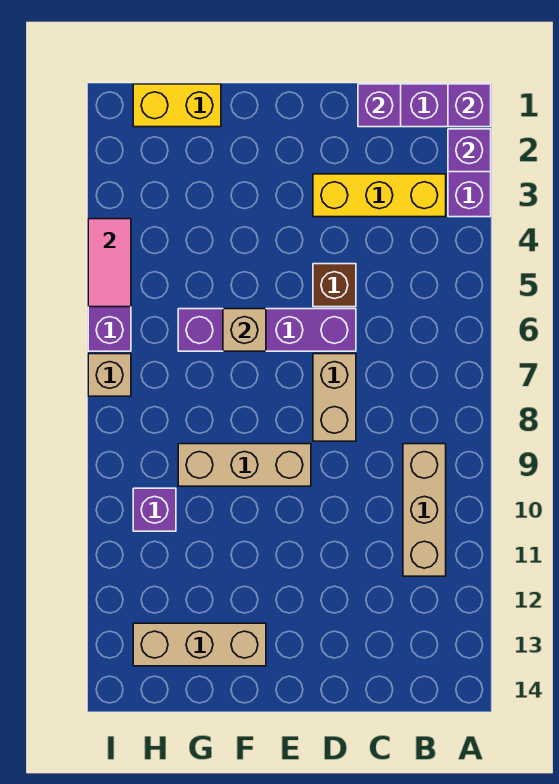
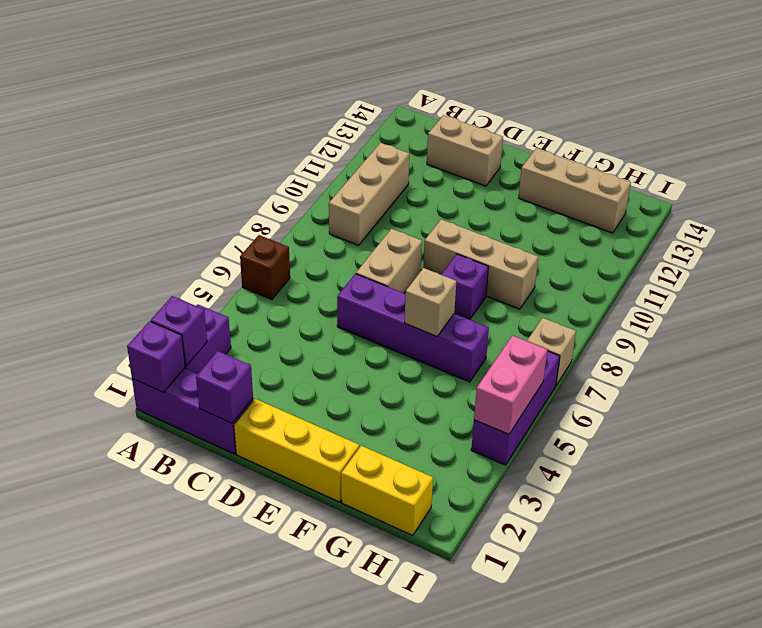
yellow 1x3 brick [313,174,446,217] -> yellow 1x3 brick moved to [234,399,359,502]
none -> tan 1x2 brick [427,115,503,186]
brown 1x1 brick [313,264,356,307] -> brown 1x1 brick moved to [240,235,290,300]
purple 1x1 brick [133,488,176,531] -> purple 1x1 brick moved to [441,254,488,319]
pink 1x2 tile [88,219,131,307] -> pink 1x2 brick [474,335,547,434]

